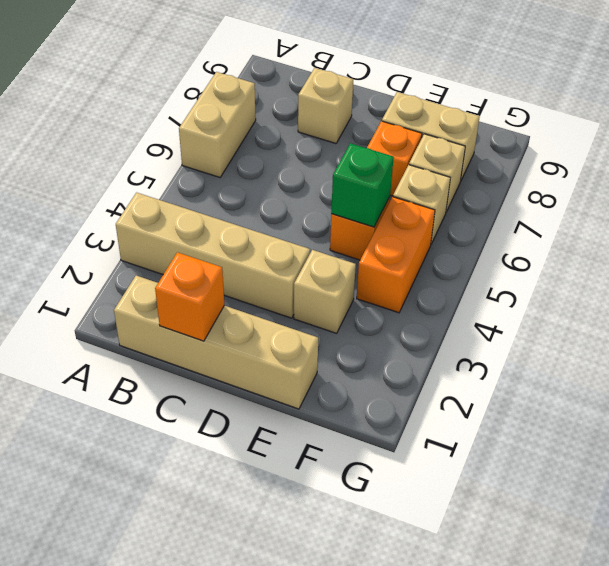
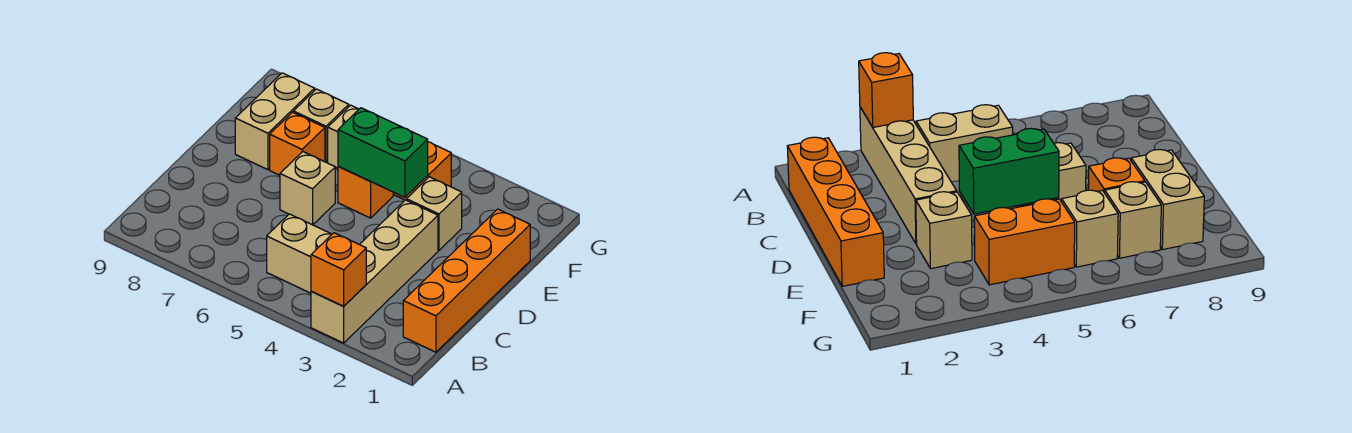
tan 1x2 brick [179,72,256,177] -> tan 1x2 brick moved to [267,214,332,293]
tan 1x4 brick [114,276,318,409] -> orange 1x4 brick [403,209,530,352]
orange 1x1 brick [155,252,224,341] -> orange 1x1 brick moved to [311,233,366,306]
tan 1x1 brick [298,68,353,143] -> tan 1x1 brick moved to [280,152,335,225]
green 1x1 brick [331,143,394,227] -> green 1x2 brick [338,108,428,197]

